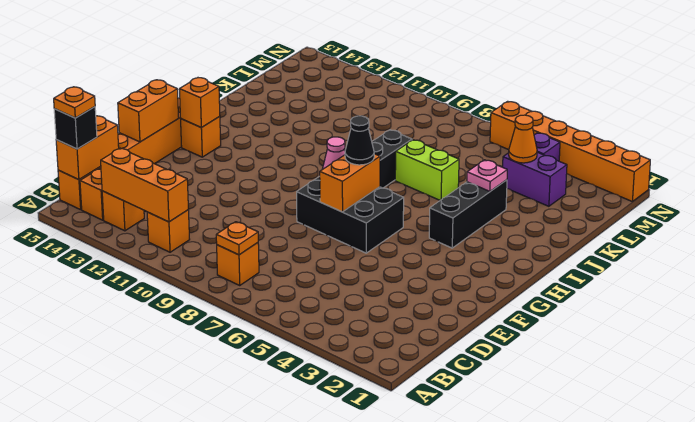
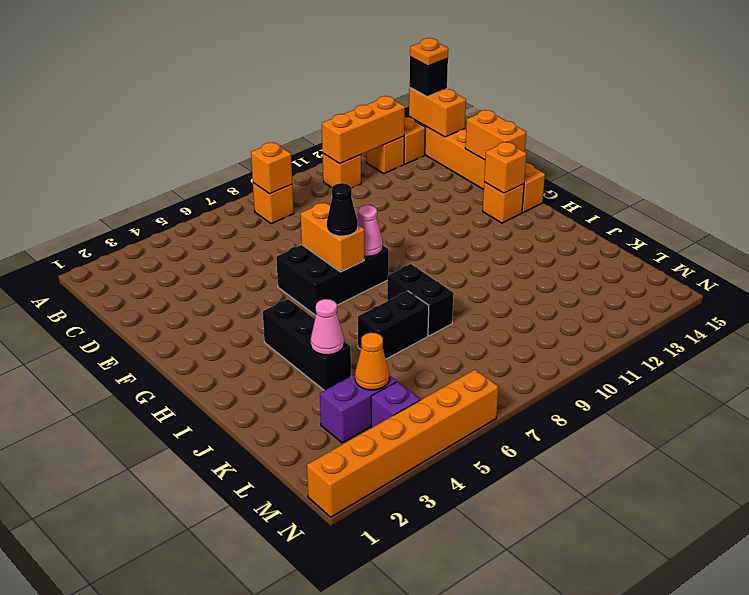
orange 1x1 plate [216,222,258,255] -> orange 1x1 brick [251,143,292,194]
pink 1x1 plate [467,160,507,191] -> pink 1x1 cone [311,299,344,355]
lime 1x2 brick [395,140,459,200] -> black 1x2 brick [358,291,429,359]

